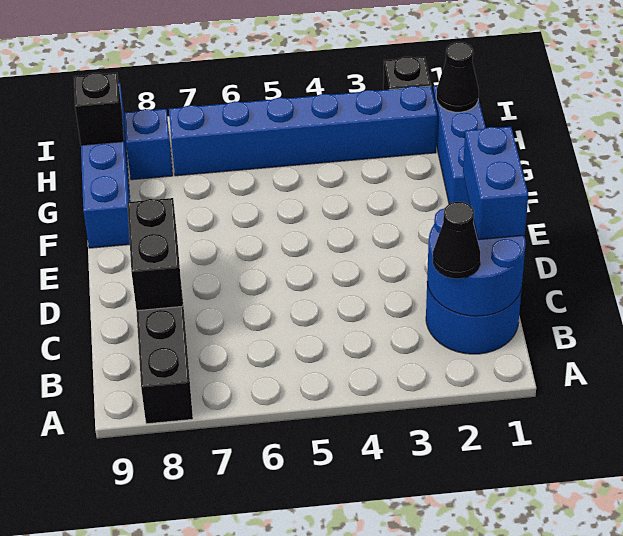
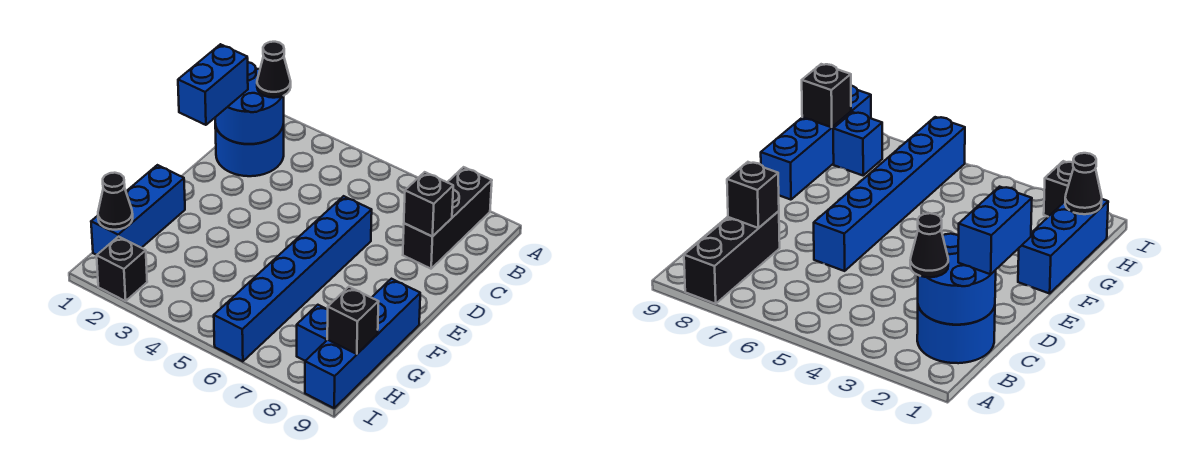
black 1x2 brick [127,198,183,311] -> black 1x1 brick [404,172,453,237]
blue 1x6 brick [169,86,437,176] -> blue 1x6 brick turned to [214,196,372,361]

